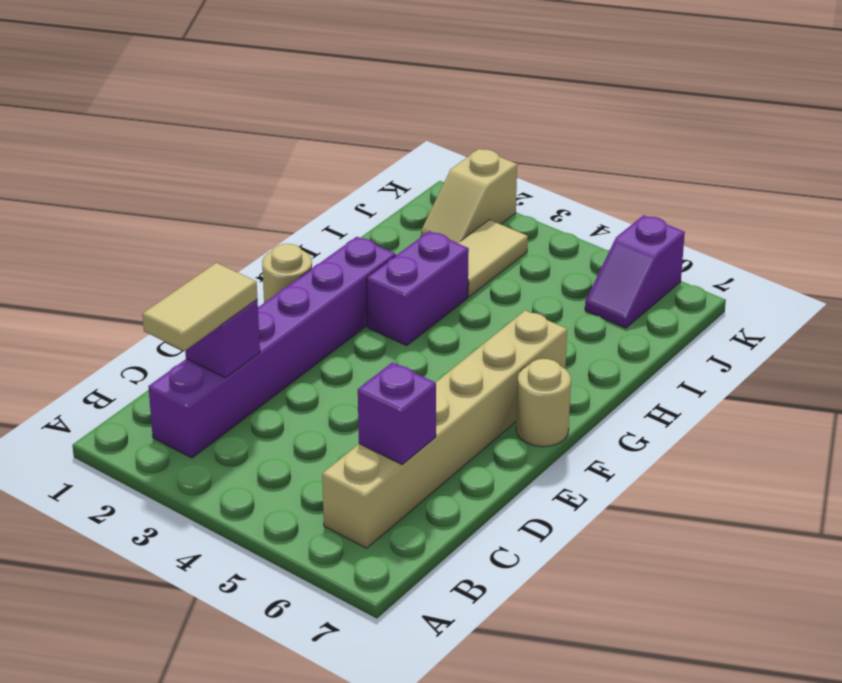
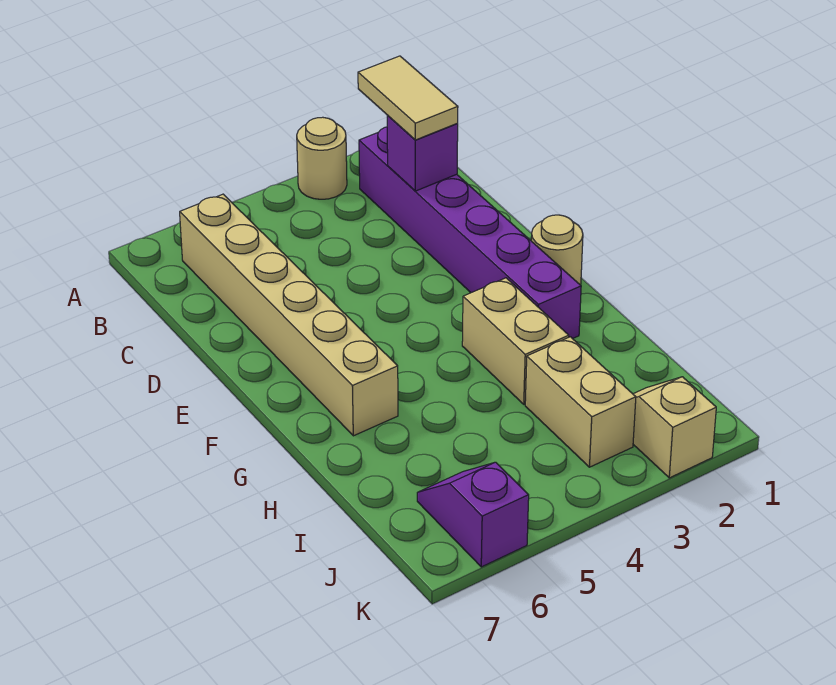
purple 1x1 brick [358,362,436,464] -> none
tan 1x1 round brick [516,359,571,447] -> tan 1x1 round brick moved to [297,117,347,199]
purple 1x2 brick [367,231,469,346] -> tan 1x2 brick [462,278,569,404]
tan 1x2 tile [458,220,528,297] -> tan 1x2 brick [525,337,636,467]

